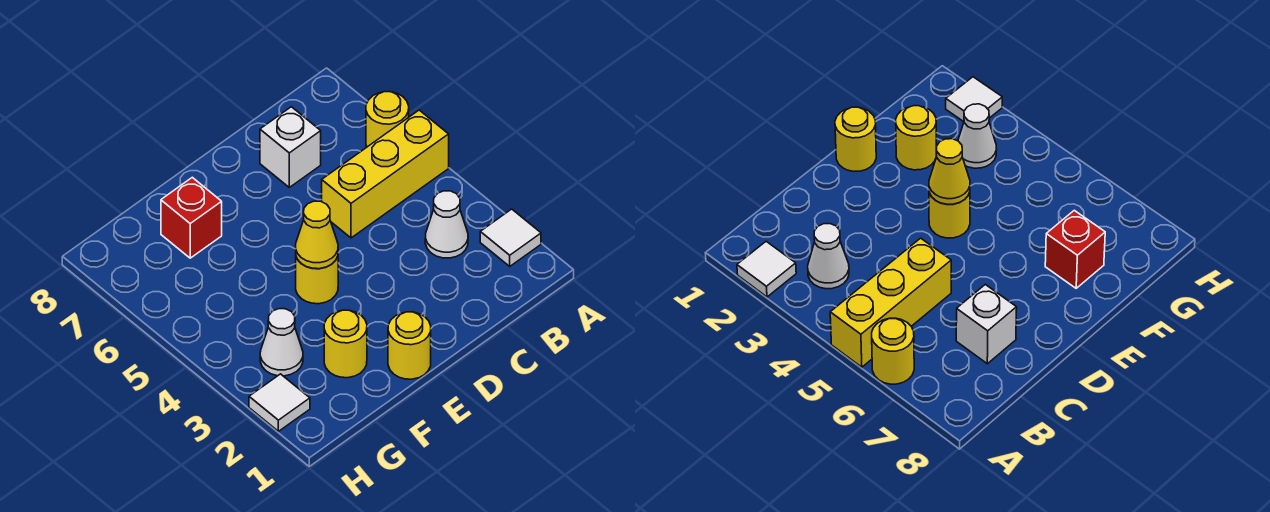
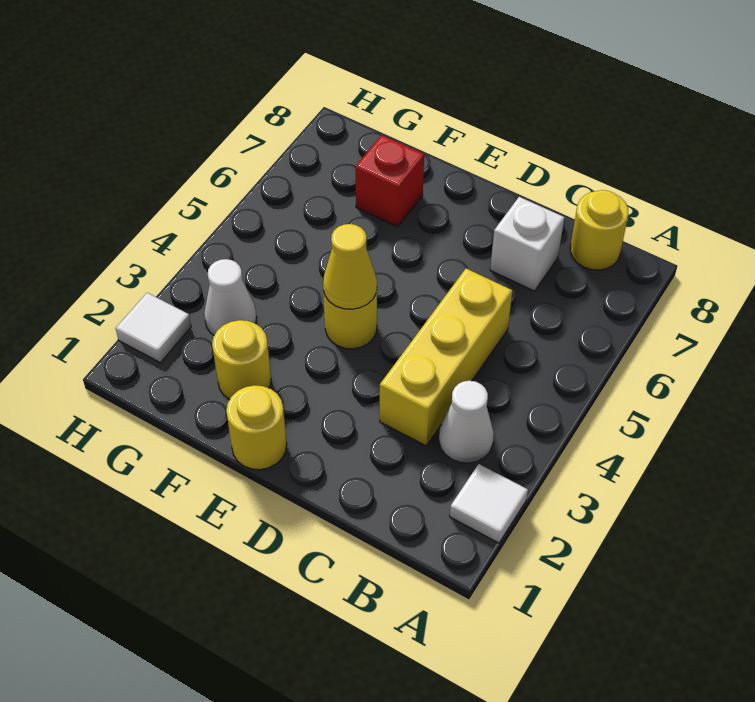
yellow 1x3 brick [322,110,449,238] -> yellow 1x3 brick turned to [380,269,512,446]
yellow 1x1 round brick [366,92,409,147] -> yellow 1x1 round brick moved to [570,190,628,270]

